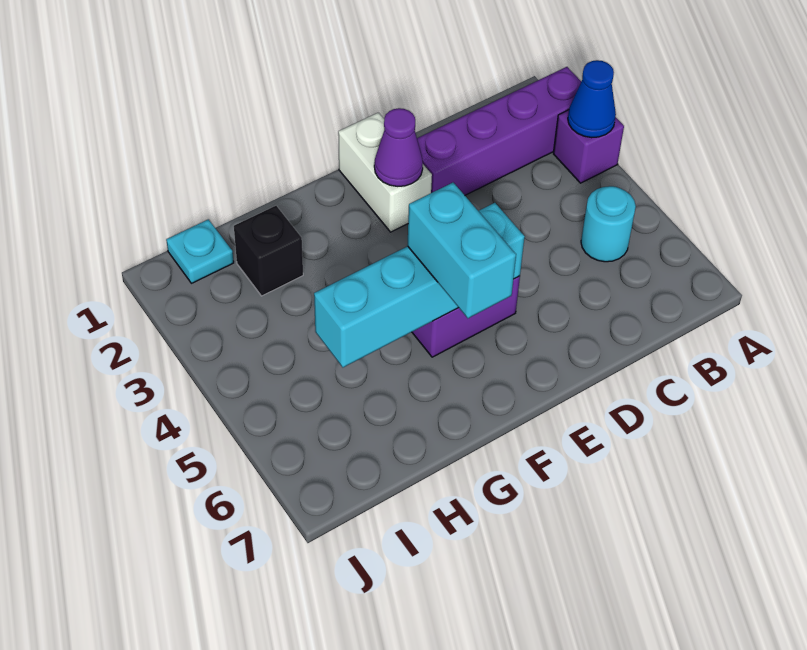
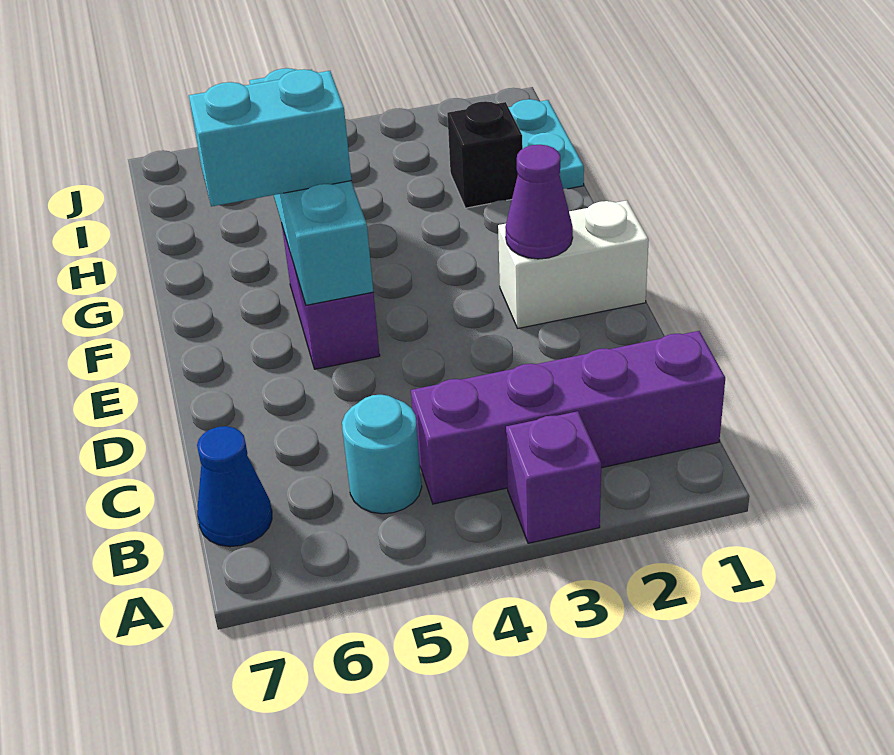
purple 1x4 brick [417,67,581,195] -> purple 1x4 brick turned to [411,331,725,504]
blue 1x1 cone [568,60,616,138] -> blue 1x1 cone moved to [197,426,272,547]
cyan 1x1 plate [166,219,234,283] -> cyan 1x2 plate [508,99,584,189]

